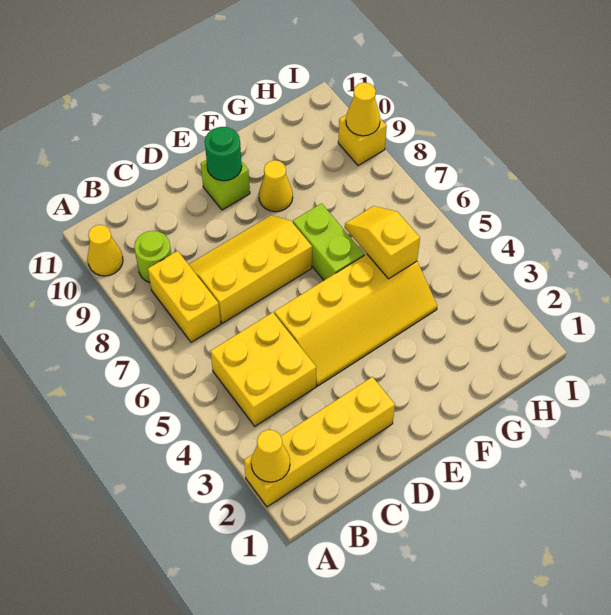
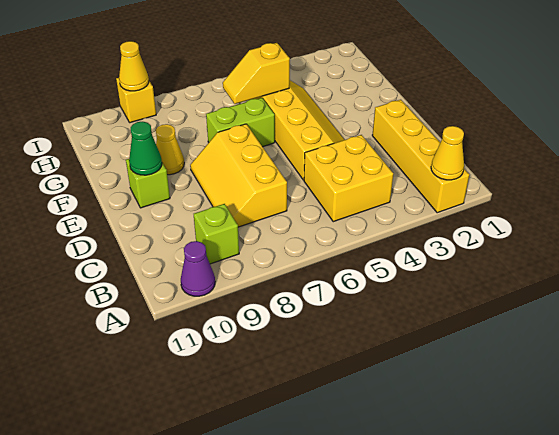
yellow 1x1 cone [88,225,123,276] -> purple 1x1 cone [181,241,215,296]
yellow 1x2 brick [148,251,221,342] -> none
lime 1x1 round brick [134,231,171,283] -> lime 1x1 brick [194,204,239,264]
green 1x1 round brick [205,127,242,181] -> green 1x1 cone [129,122,162,175]

